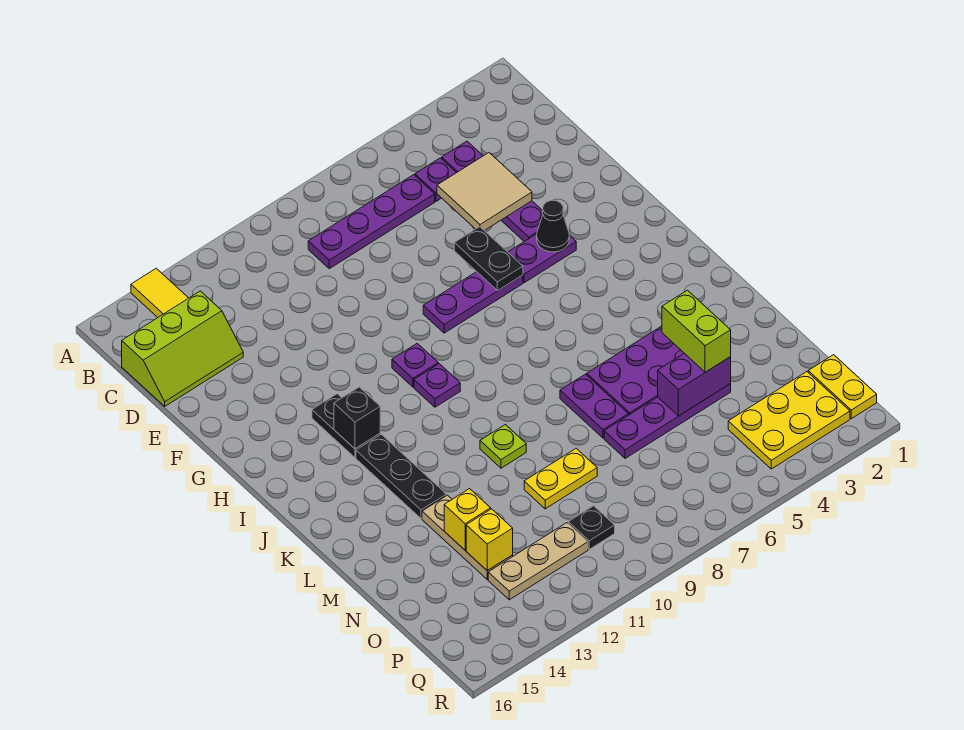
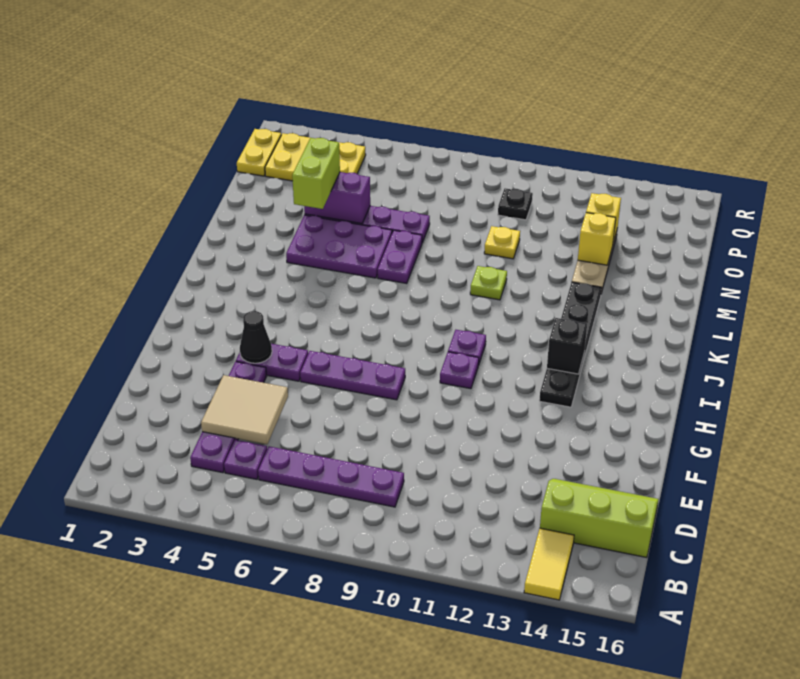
black 1x2 plate [454,227,523,291] -> none
yellow 1x2 plate [524,448,597,509] -> yellow 1x1 plate [484,226,520,259]
tan 1x3 plate [488,523,588,600] -> none

